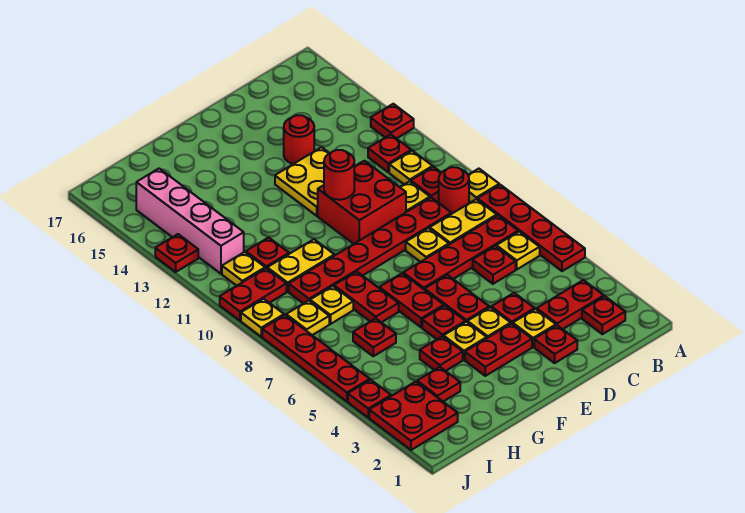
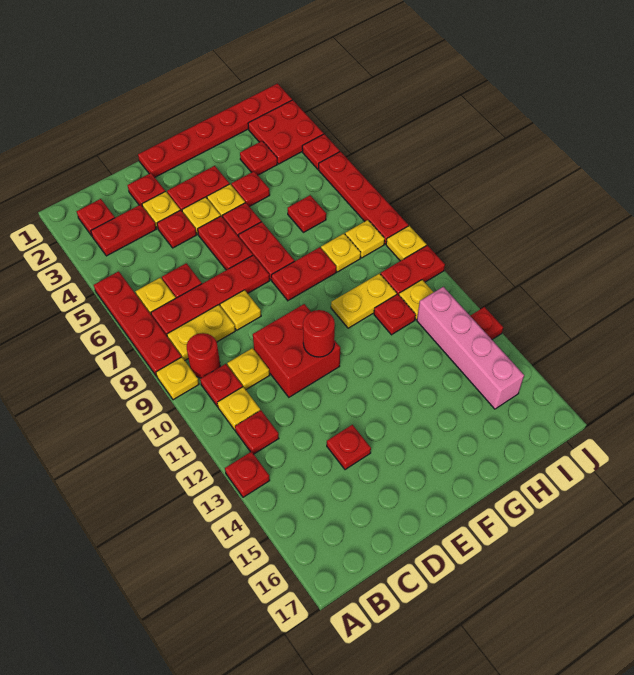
red 1x6 plate [289,198,451,304] -> red 1x6 plate moved to [138,84,292,177]
yellow 2x2 plate [275,147,329,216] -> none
red 1x1 round brick [284,115,314,164] -> red 1x1 plate [327,425,371,470]
red 1x2 plate [334,272,399,323] -> red 1x2 plate turned to [271,247,336,301]

